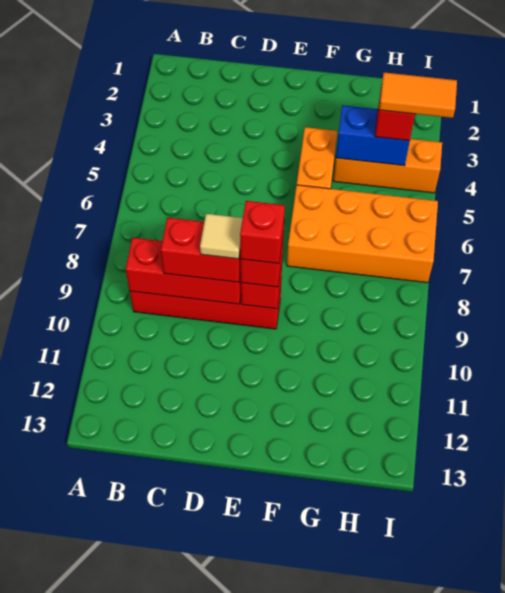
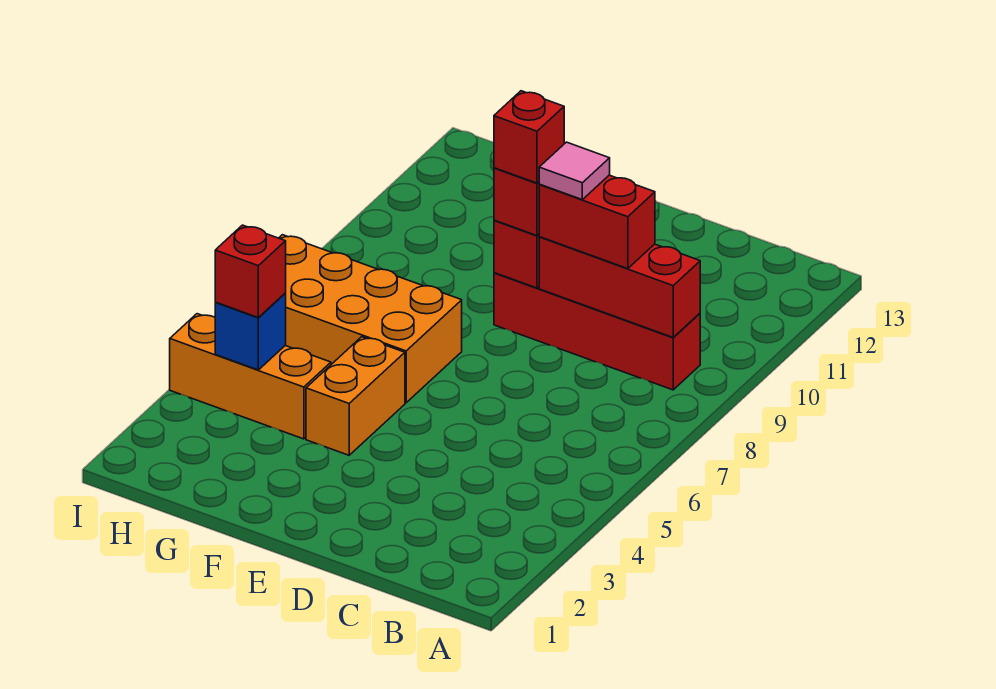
tan 1x1 tile [200,214,243,259] -> pink 1x1 tile [539,142,610,199]
blue 1x2 brick [336,105,410,166] -> blue 1x1 brick [215,294,286,370]
orange 1x2 tile [379,73,457,118] -> none

